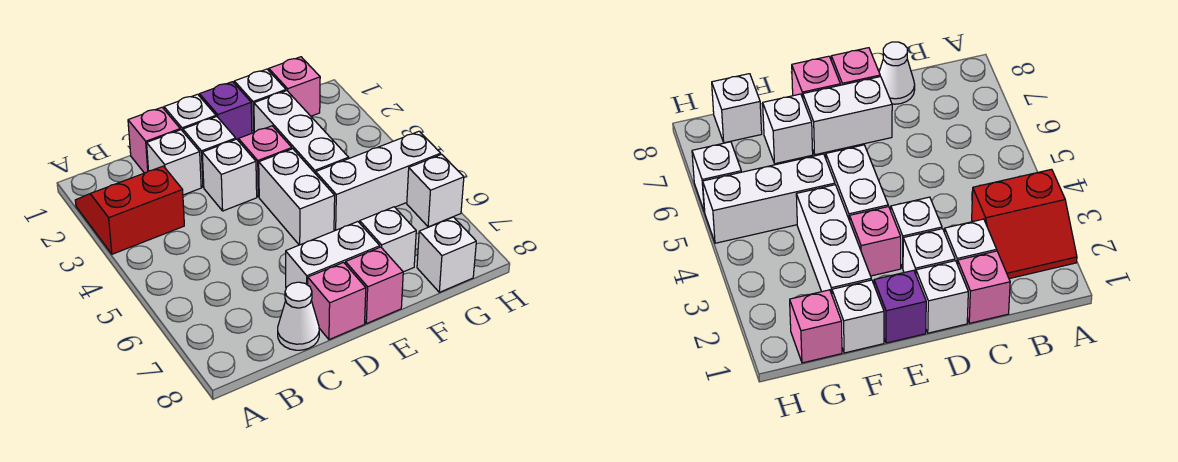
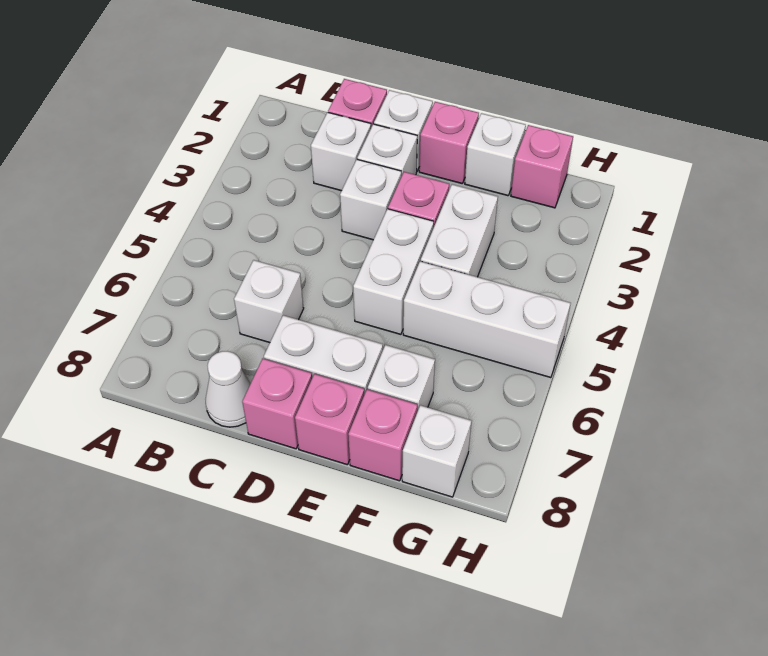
red 2x2 slope [75,166,184,254] -> none
purple 1x1 brick [199,82,252,140] -> pink 1x1 brick [419,102,479,183]
white 1x3 brick [254,91,349,174] -> white 1x2 brick [421,184,498,277]
none -> pink 1x1 brick [348,389,417,481]
white 1x1 brick [407,154,464,227] -> white 1x1 brick moved to [234,260,304,343]

